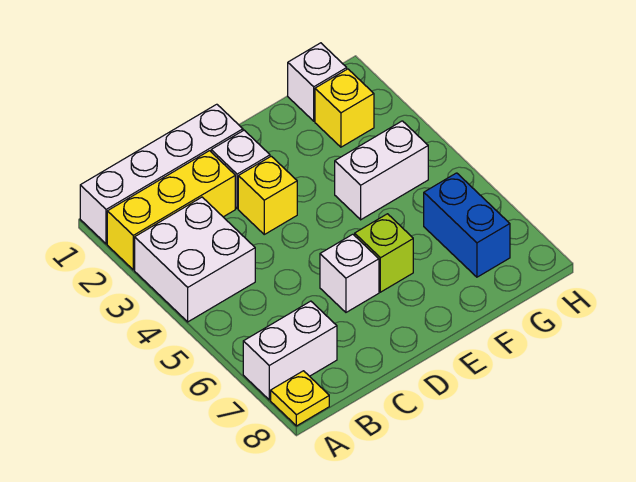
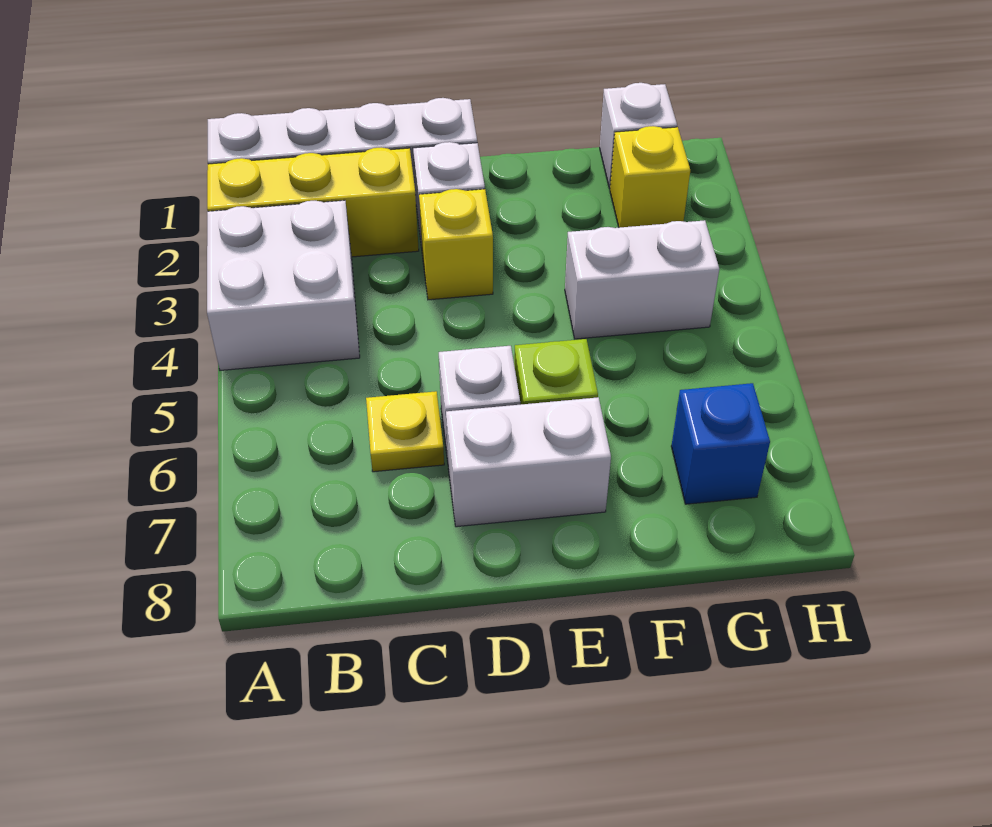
white 1x2 brick [243,301,337,400] -> white 1x2 brick moved to [446,397,611,527]
yellow 1x1 plate [271,371,329,426] -> yellow 1x1 plate moved to [366,391,444,472]
blue 1x2 brick [424,173,510,277] -> blue 1x1 brick [671,383,770,504]

